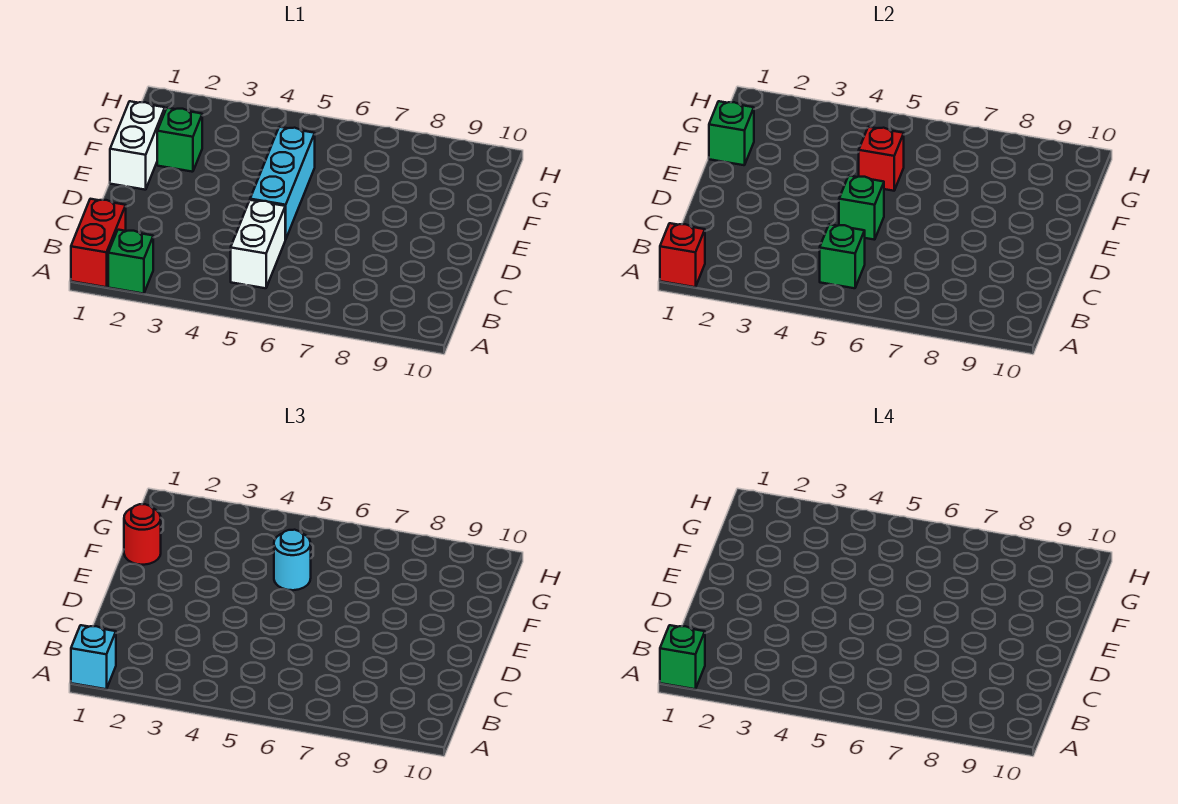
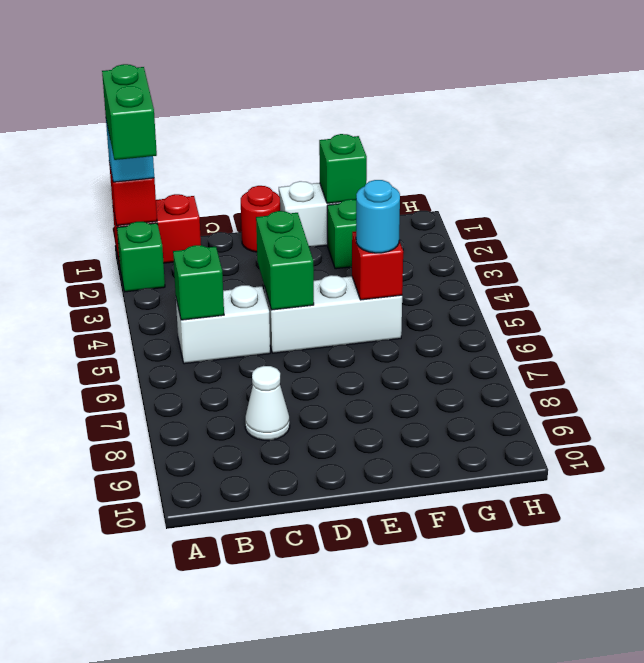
green 1x1 brick [660,625,705,689] -> green 1x2 brick [102,64,157,160]
none -> white 1x1 cone [245,366,290,440]
cyan 1x3 brick [250,127,315,239] -> white 1x3 brick [264,275,402,353]
green 1x1 brick [839,176,884,240] -> green 1x2 brick [256,211,314,310]
red 1x1 round brick [124,504,161,565] -> red 1x1 round brick moved to [241,186,280,252]

